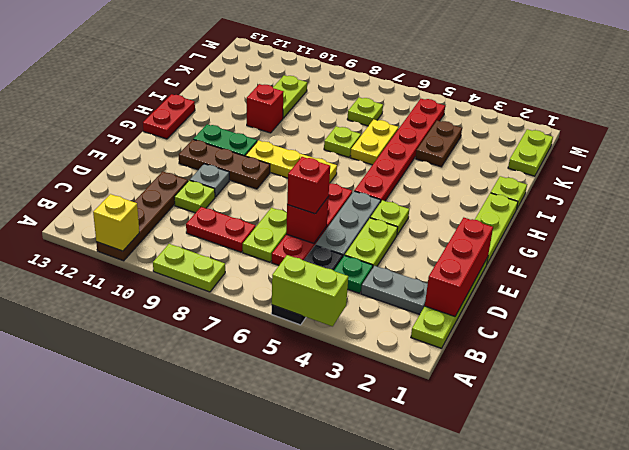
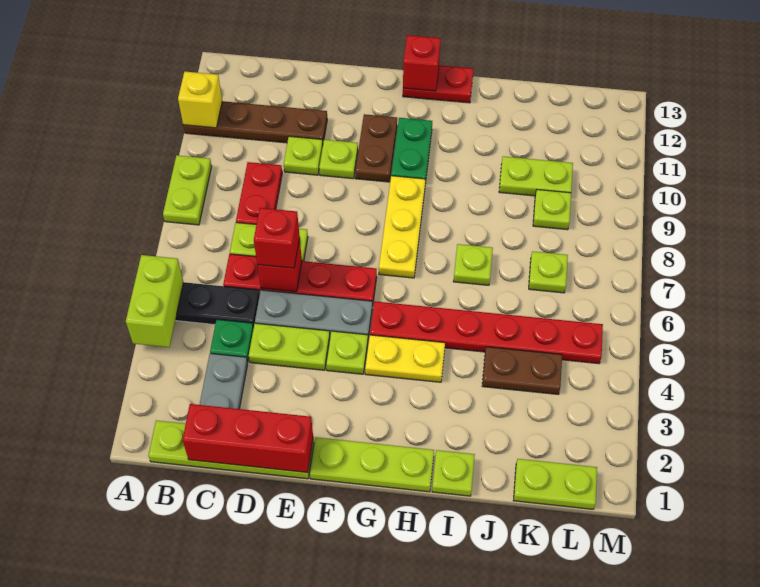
grey 1x1 plate [190,164,229,197] -> lime 1x1 plate [319,140,358,179]
brown 1x3 plate [179,140,270,189] -> brown 1x2 plate [355,114,397,182]
yellow 1x2 plate [350,119,399,165] -> yellow 1x2 plate moved to [365,335,445,382]
red 1x1 brick [247,84,283,133] -> red 1x1 brick moved to [403,35,441,91]
none -> lime 1x1 plate [533,190,571,230]

